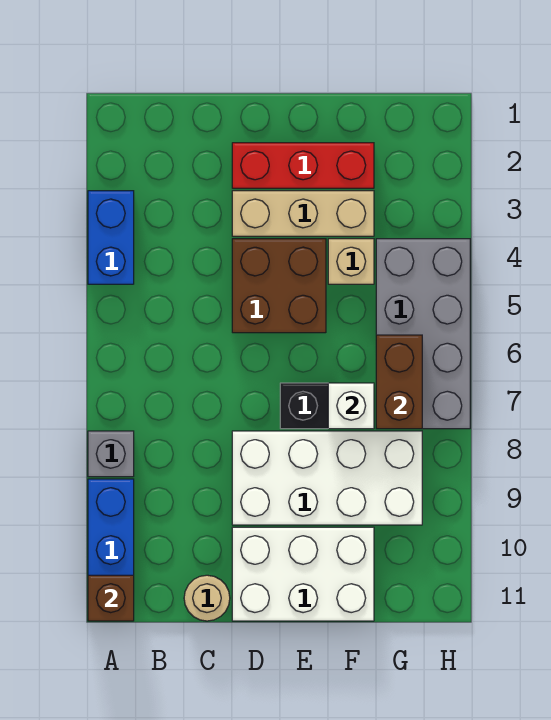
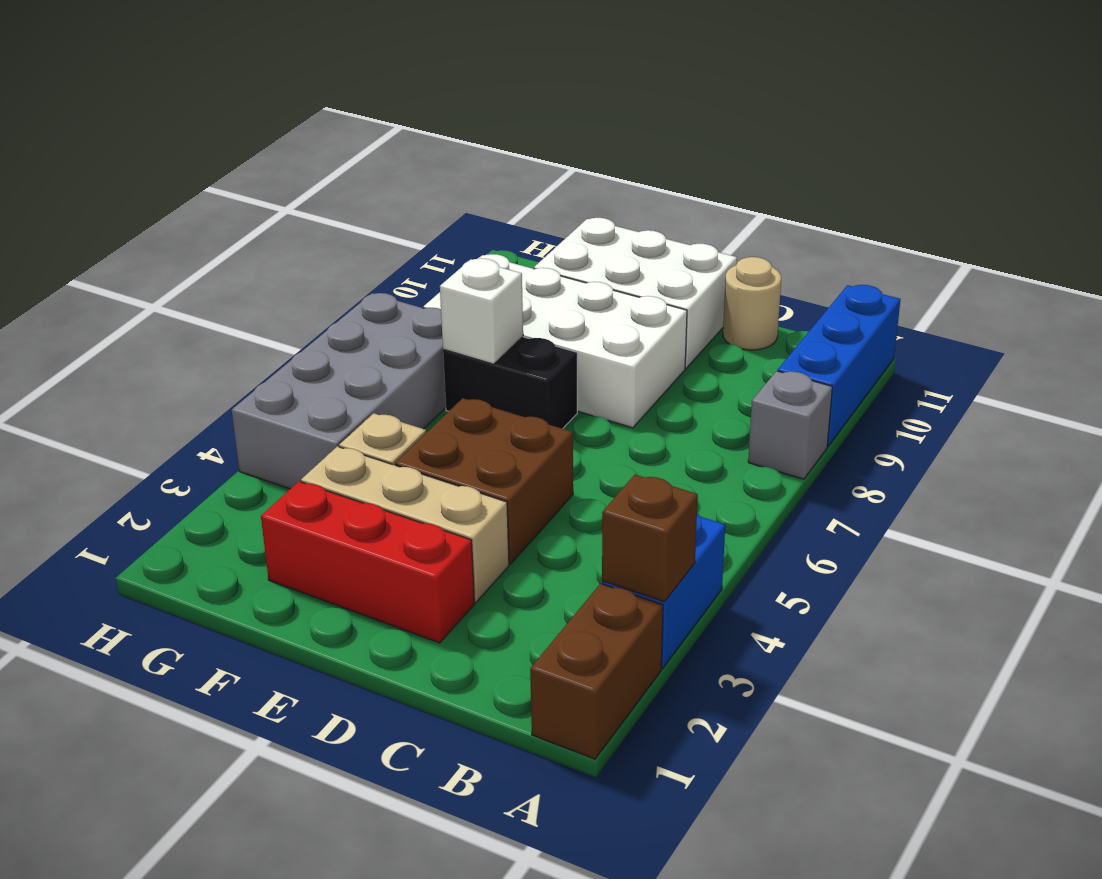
brown 1x1 brick [88,575,134,621] -> brown 1x1 brick moved to [602,475,698,602]
brown 1x2 brick [376,335,422,429] -> brown 1x2 brick moved to [530,584,663,759]

